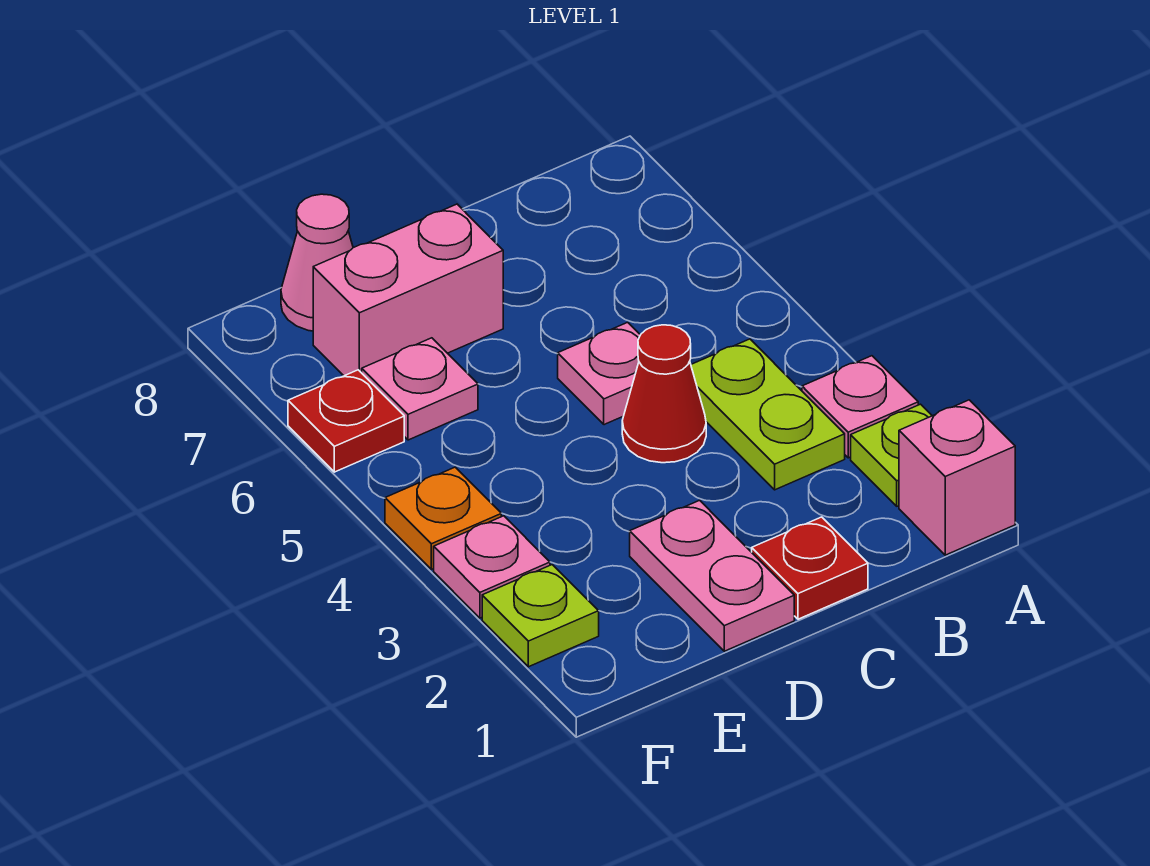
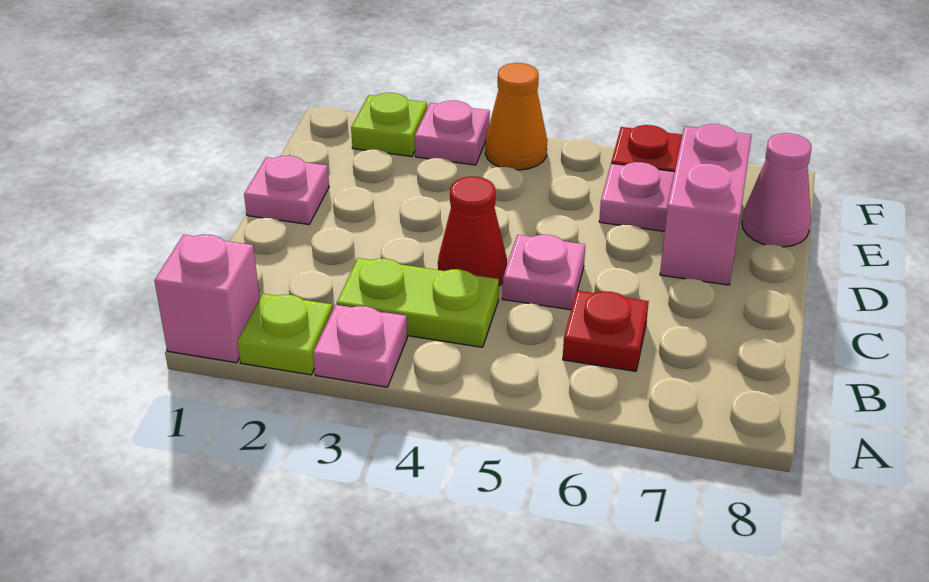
red 1x1 plate [752,517,868,619] -> red 1x1 plate moved to [563,291,649,371]
pink 1x2 plate [630,500,794,651] -> pink 1x1 plate [244,156,329,224]
orange 1x1 plate [385,467,501,569] -> orange 1x1 cone [485,63,547,170]

